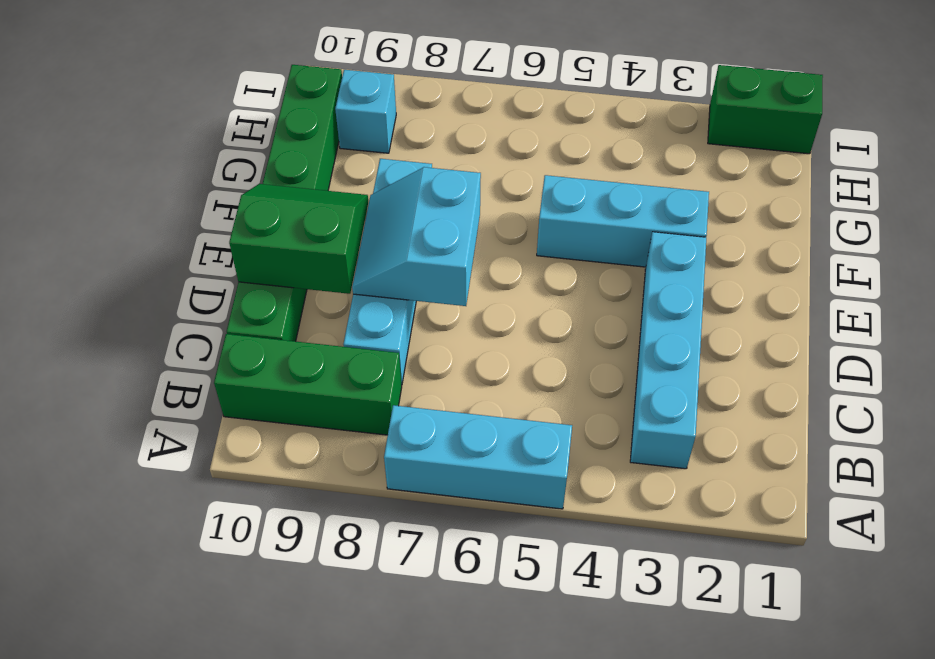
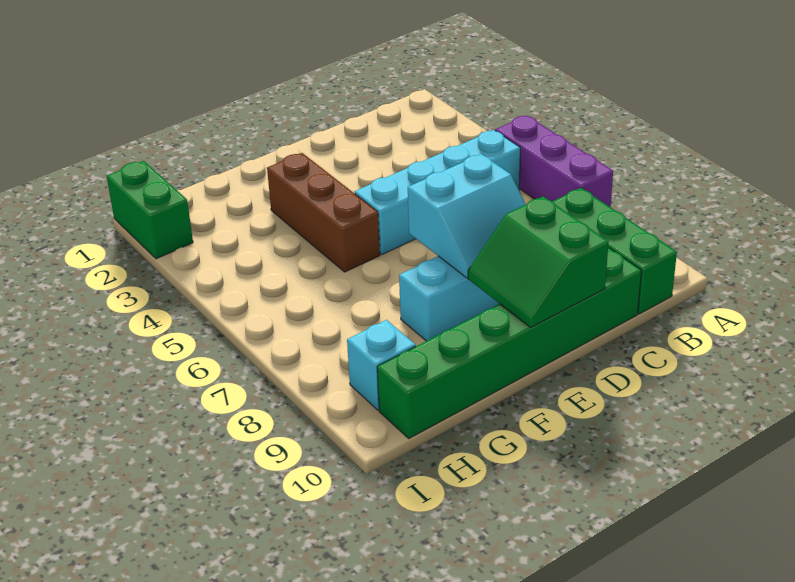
cyan 1x3 brick [384,405,572,509] -> purple 1x3 brick [495,115,613,207]
cyan 1x4 brick [630,232,706,469] -> cyan 1x4 brick moved to [355,130,520,254]
cyan 1x3 brick [537,175,709,267] -> brown 1x3 brick [267,153,380,272]

